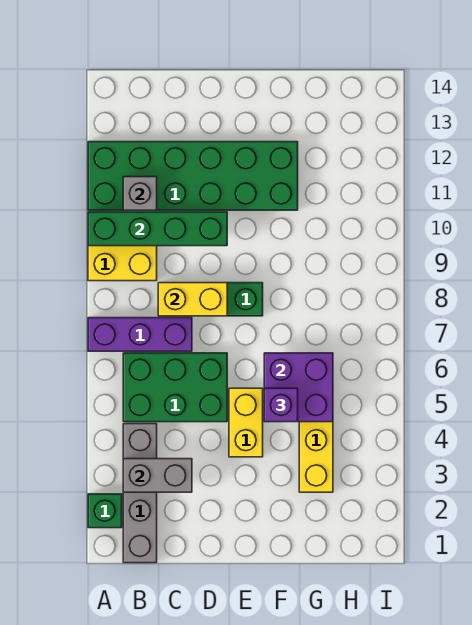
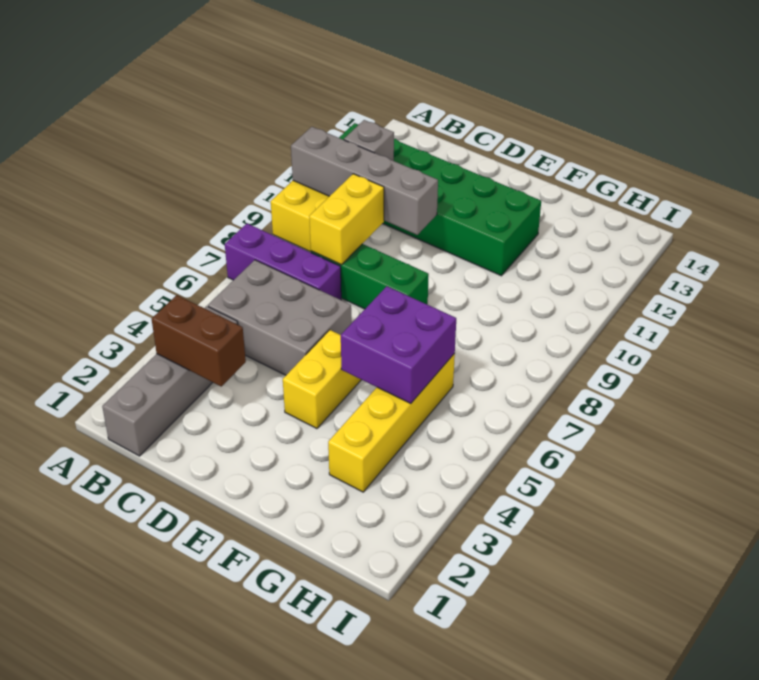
green 1x1 brick [88,494,122,528] -> none
green 1x4 brick [88,212,227,246] -> grey 1x4 brick [291,127,438,235]
grey 1x2 brick [123,459,192,492] -> brown 1x2 brick [152,295,246,386]
green 2x3 brick [123,353,227,422] -> grey 2x3 brick [208,260,351,375]
yellow 1x2 brick [158,283,227,316] -> yellow 1x2 brick turned to [309,174,384,265]
purple 1x1 brick [264,388,298,422] -> none

